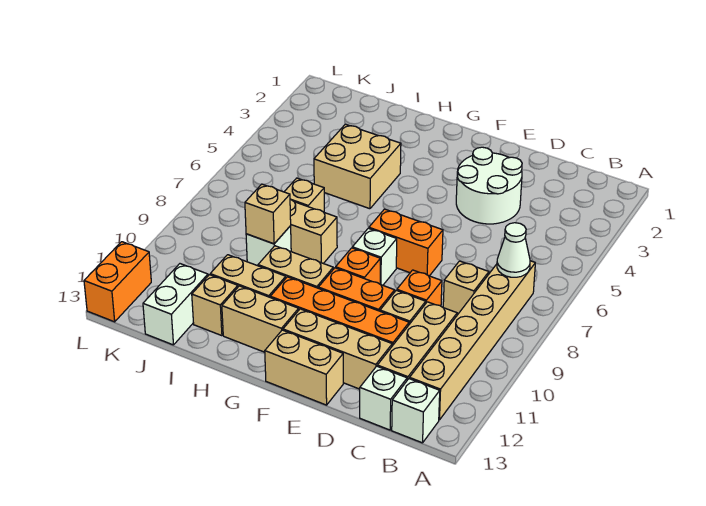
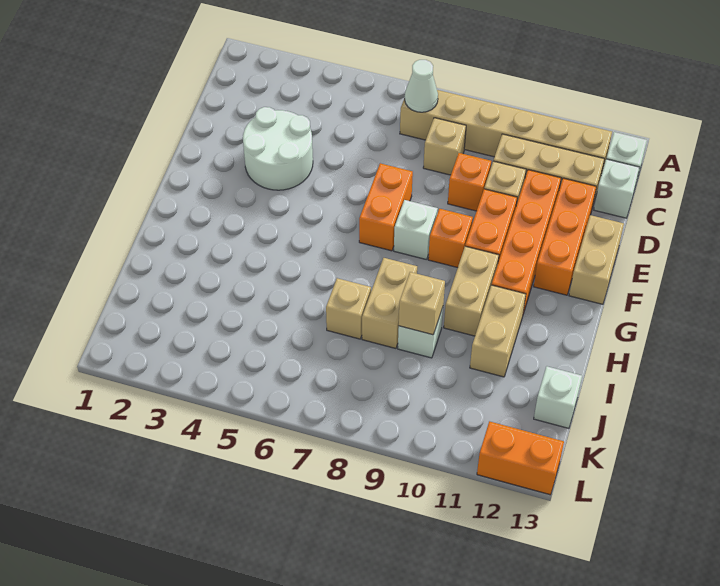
tan 1x3 brick [283,309,392,389] -> orange 1x3 brick [534,178,596,295]
tan 1x2 brick [222,286,299,352] -> none
tan 2x2 brick [314,124,401,209] -> none
tan 1x1 brick [192,275,238,336] -> none
white 1x2 brick [143,264,208,345] -> white 1x1 brick [534,366,582,428]

